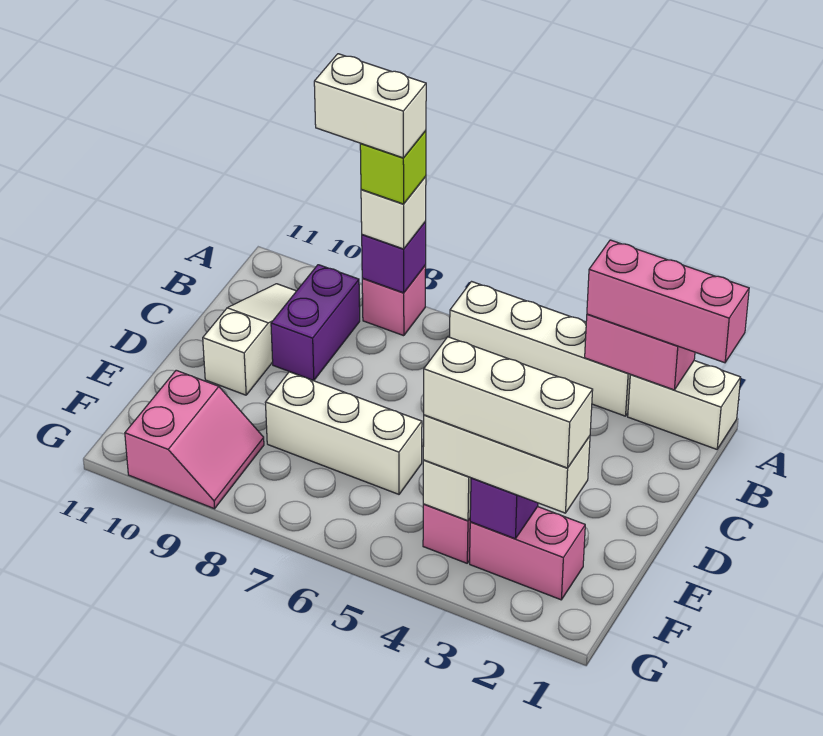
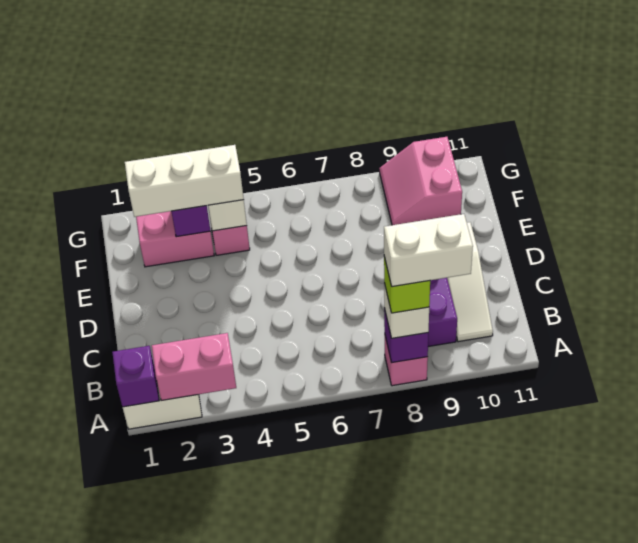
none -> purple 1x1 brick [112,346,159,407]
pink 1x3 brick [587,240,749,363] -> none
white 1x4 brick [450,282,631,416] -> none
white 1x3 brick [265,372,422,494] -> none
white 1x3 brick [424,337,593,468] -> none

